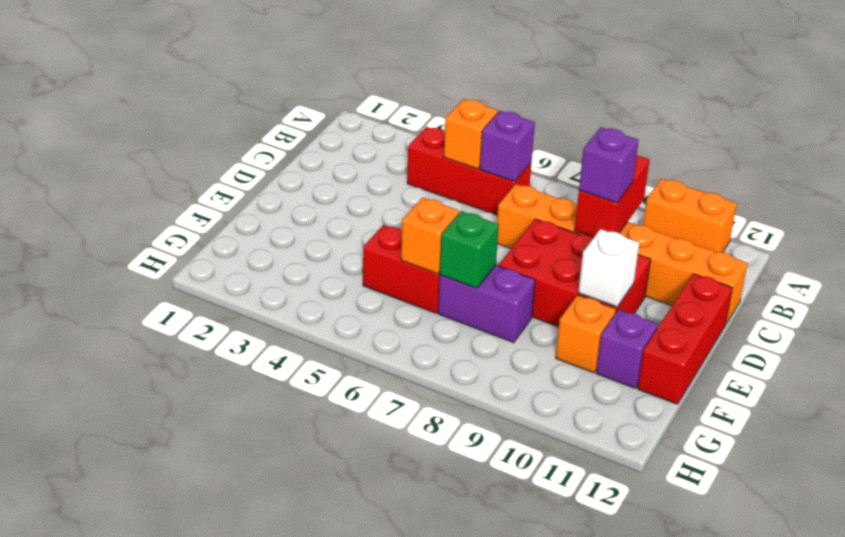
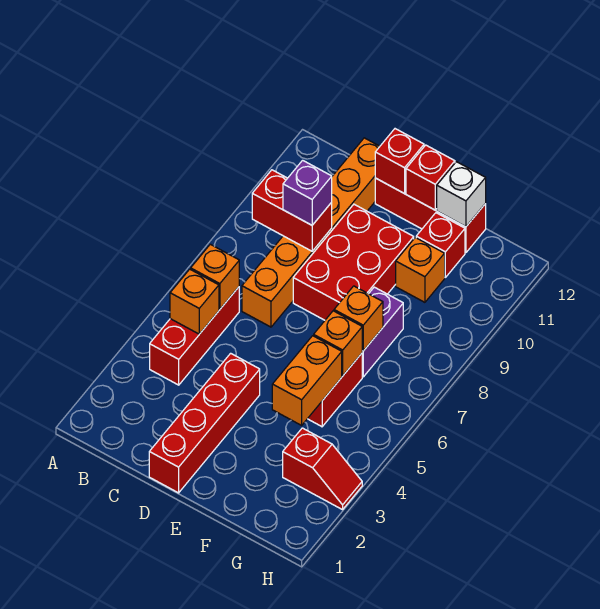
orange 1x2 brick [643,179,737,252] -> orange 1x2 brick moved to [272,336,342,425]
purple 1x1 brick [480,111,535,181] -> orange 1x1 brick [191,244,239,309]
none -> red 1x4 brick [149,353,260,493]
none -> red 1x1 brick [375,129,424,193]
white 1x1 brick [578,229,639,307] -> white 1x1 brick moved to [437,162,486,227]
none -> red 1x1 brick [406,145,455,210]
green 1x1 brick [440,211,499,288] -> orange 1x1 brick [334,286,383,351]
purple 1x1 brick [596,310,658,388] -> red 1x1 brick [416,213,465,277]
none -> red 1x2 slope [283,428,362,510]

